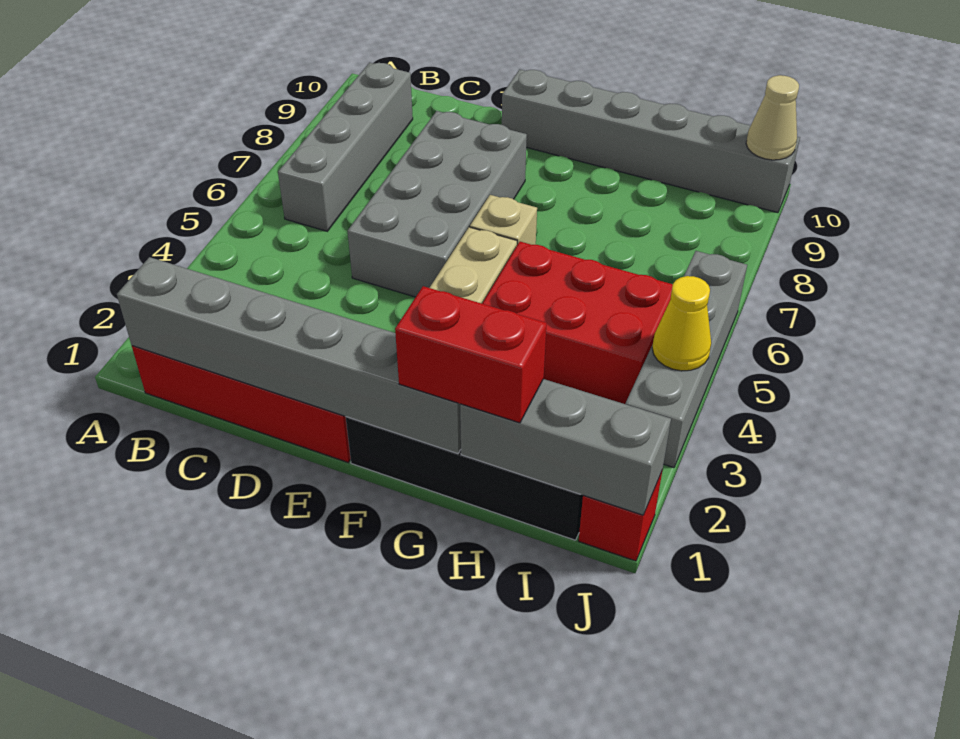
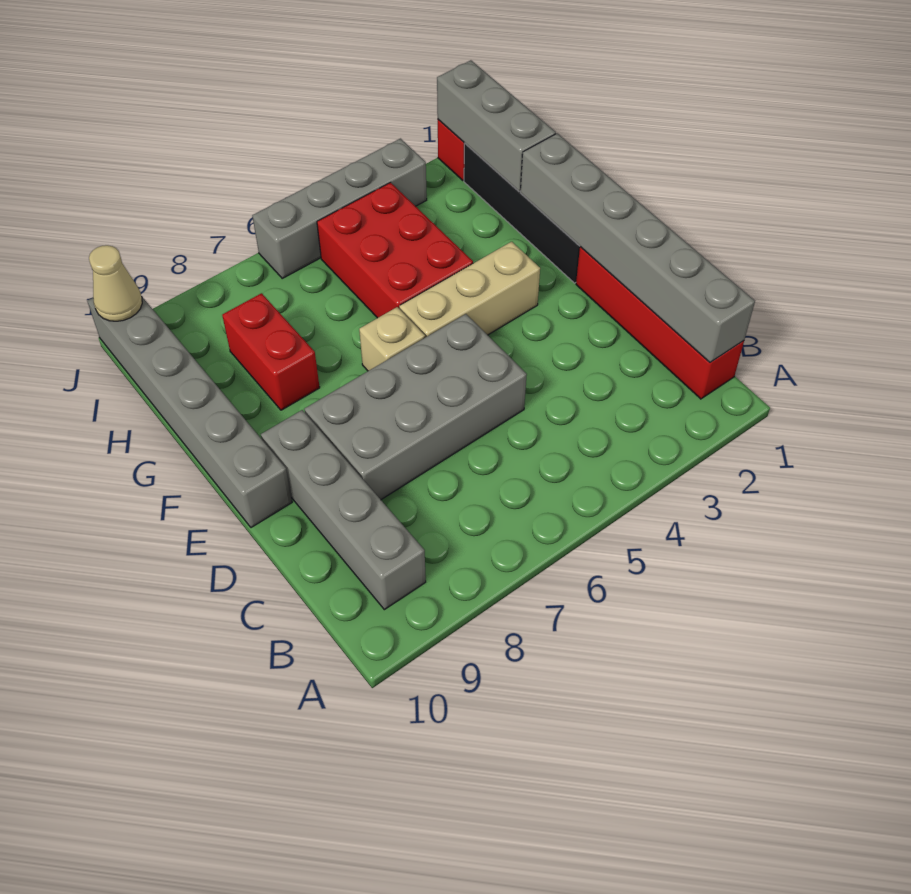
grey 1x4 brick [278,63,413,231] -> grey 1x4 brick turned to [261,410,426,610]
red 1x2 brick [395,286,547,423] -> red 1x2 brick moved to [222,293,320,410]
yellow 1x1 cone [652,276,711,371] -> none

